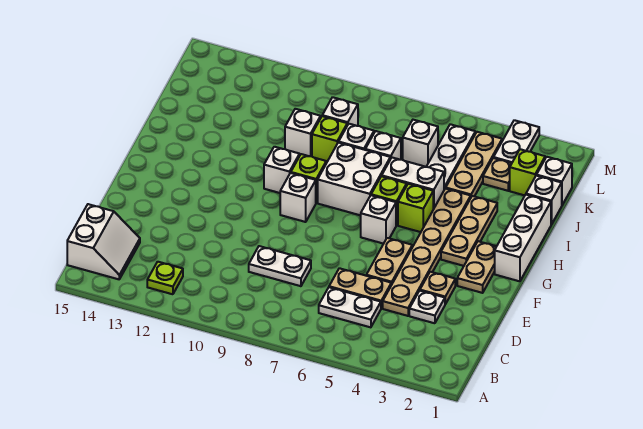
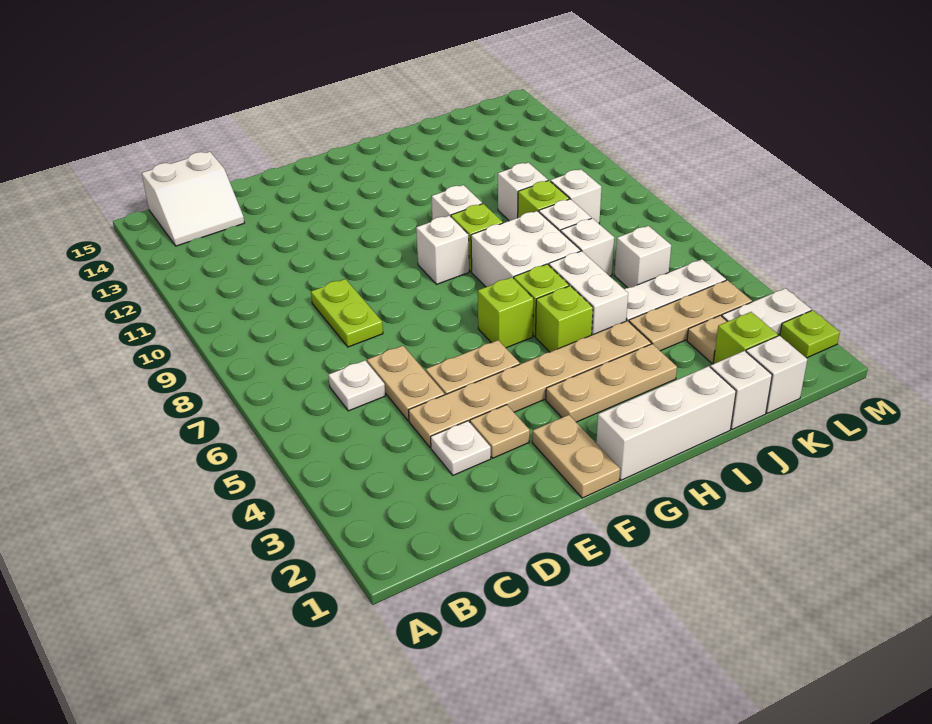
lime 1x1 plate [147,262,183,294] -> lime 1x1 plate moved to [780,310,840,358]
white 1x2 plate [319,287,381,327] -> white 1x1 plate [328,360,385,411]
white 1x2 plate [249,246,311,286] -> lime 1x2 plate [311,279,383,347]
tan 1x2 plate [457,241,496,293] -> tan 1x2 plate turned to [532,415,620,498]
white 1x1 brick [361,195,396,244] -> lime 1x1 brick [478,277,533,348]

